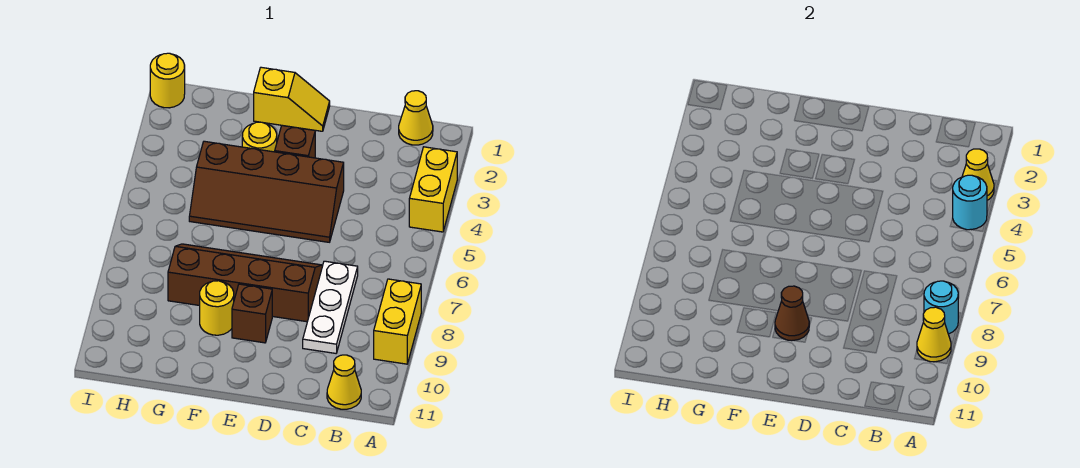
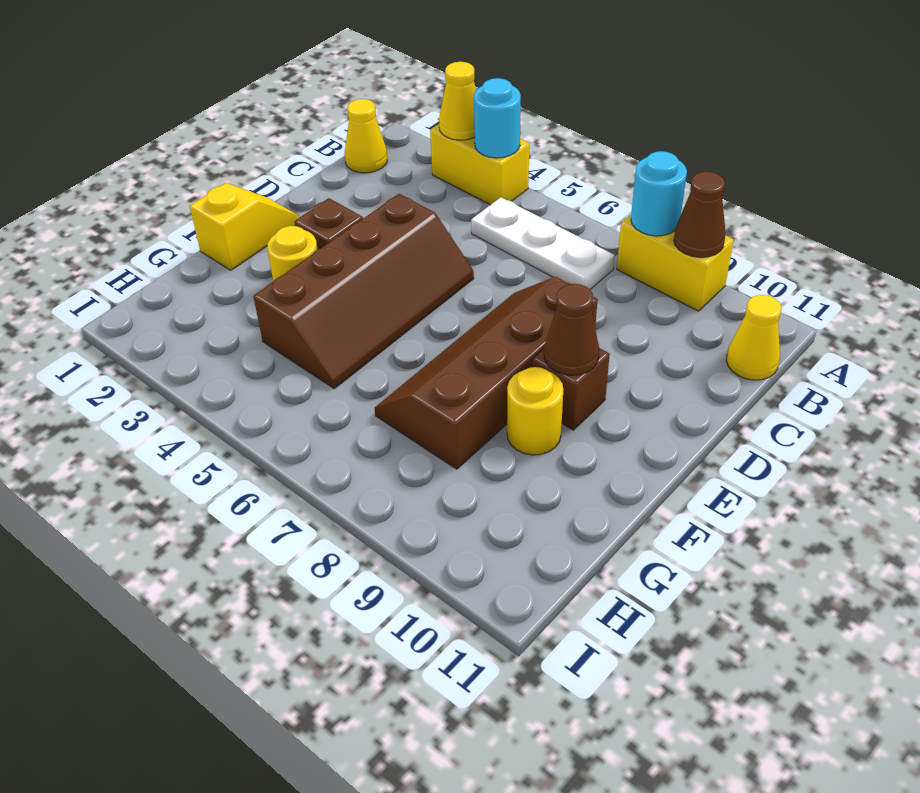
yellow 1x1 cone [917,307,951,362] -> brown 1x1 cone [674,172,726,257]
white 1x3 plate [303,261,358,353] -> white 1x3 plate moved to [471,197,615,289]
yellow 1x1 round brick [150,53,185,108] -> none

